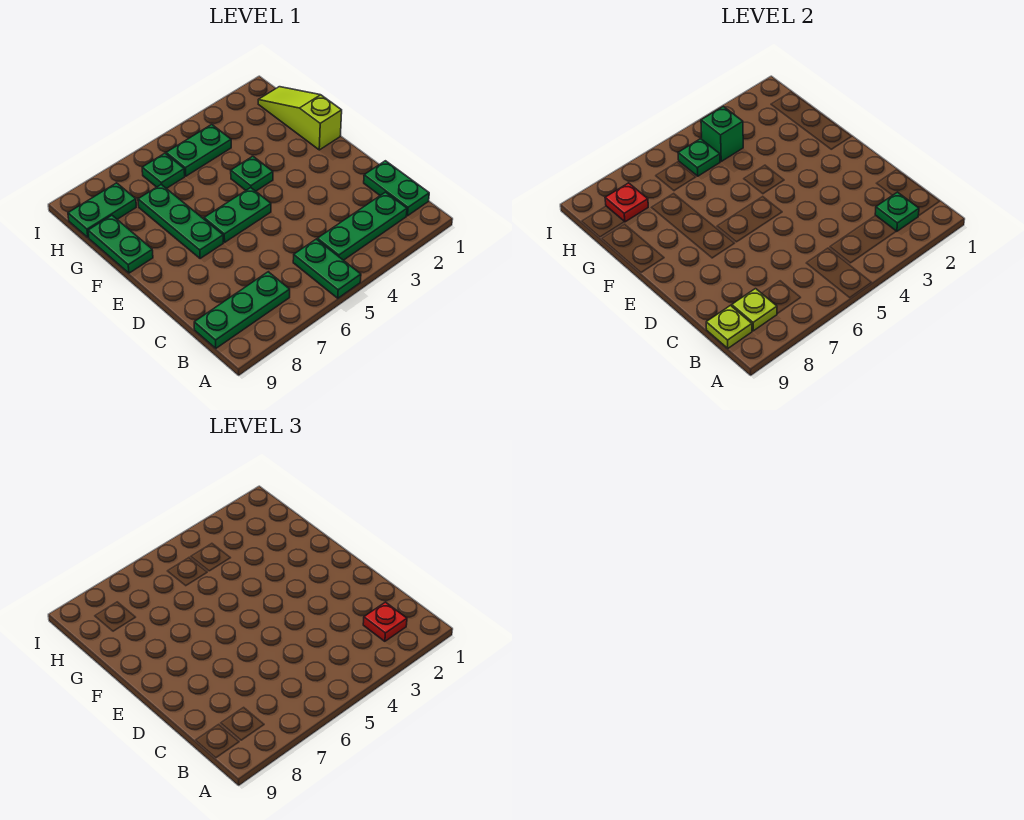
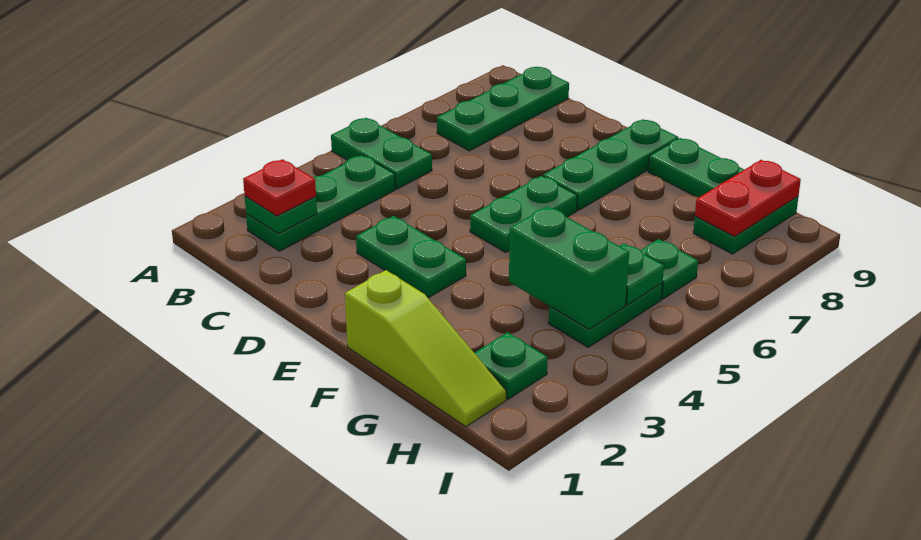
green 1x2 plate [364,161,429,216] -> green 1x2 plate moved to [356,216,466,298]
lime 1x1 plate [732,289,777,331] -> none
lime 1x1 plate [706,306,752,348] -> none
green 1x3 plate [138,184,223,259] -> green 1x3 plate turned to [543,119,678,210]
green 1x1 plate [231,156,273,191] -> green 1x1 plate moved to [475,332,548,399]
green 1x1 brick [701,106,743,161] -> green 1x2 brick [509,206,629,330]
red 1x1 plate [605,183,648,222] -> red 1x2 plate [695,160,801,237]

